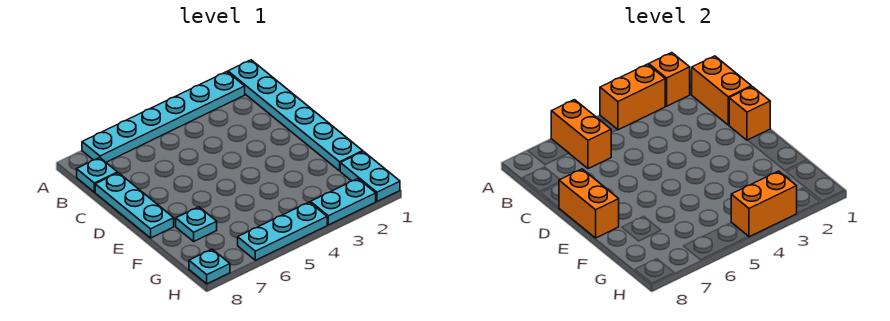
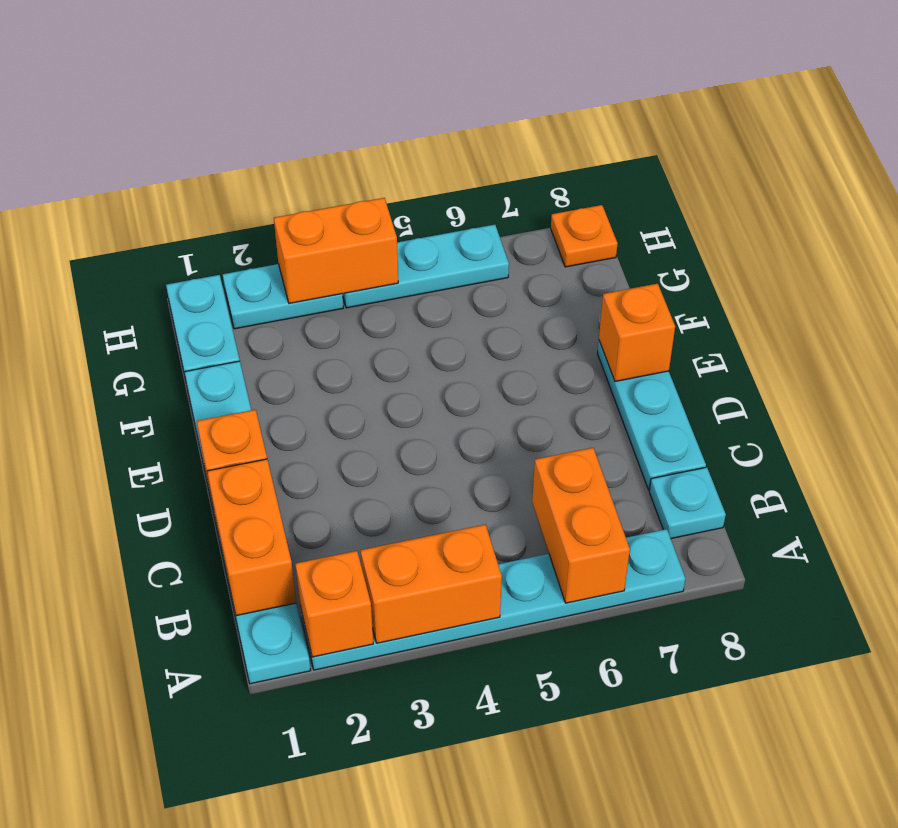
orange 1x2 brick [559,169,619,238] -> orange 1x1 brick [599,284,675,382]
cyan 1x1 plate [176,207,217,241] -> none
cyan 1x1 plate [189,249,230,284] -> orange 1x1 plate [551,205,618,267]

